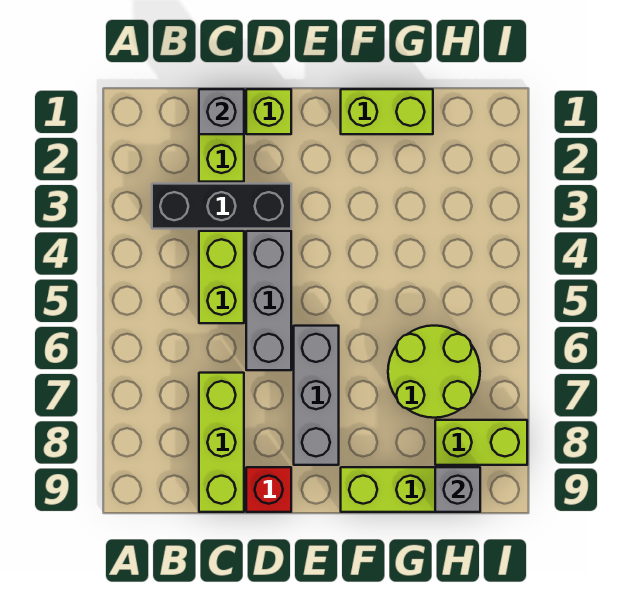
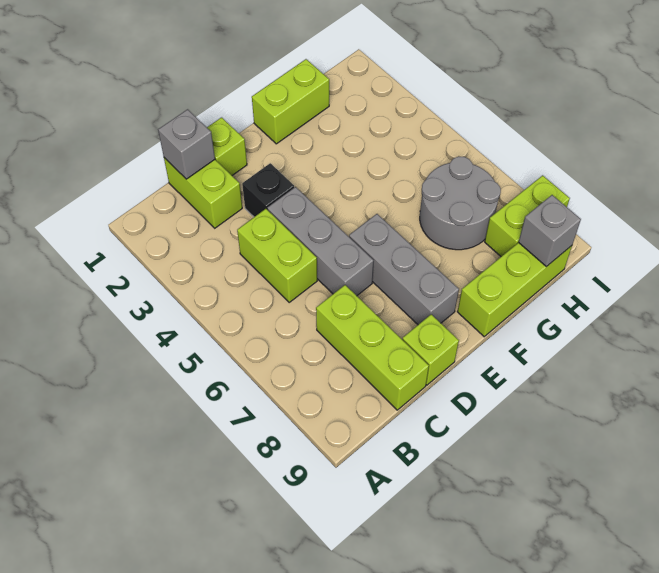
black 1x3 brick [152,184,291,229] -> black 1x1 brick [242,163,294,217]
red 1x1 brick [246,467,291,512] -> lime 1x1 brick [402,314,459,385]
lime 2x2 round brick [388,326,480,418] -> grey 2x2 round brick [420,156,501,250]

